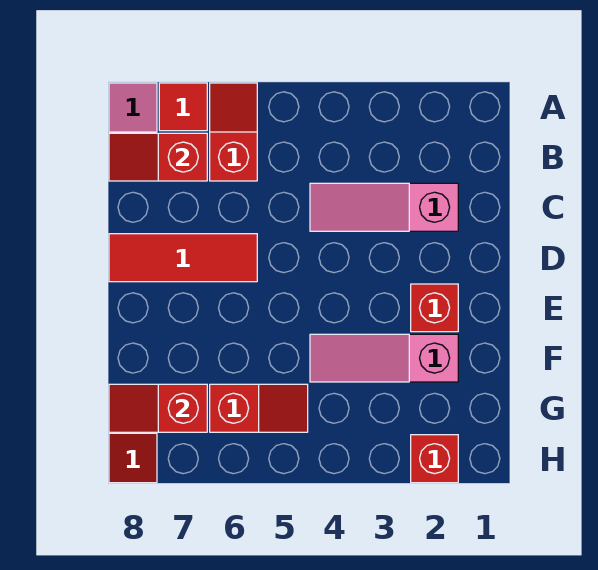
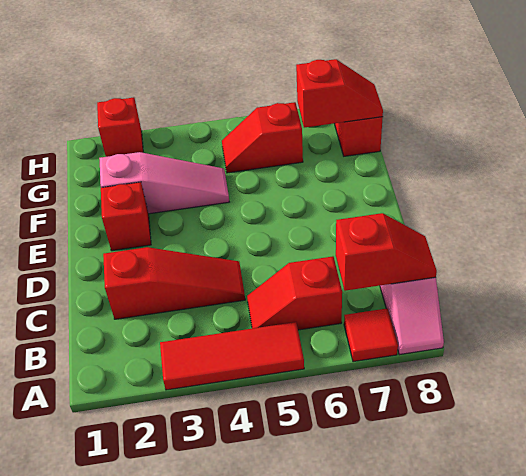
red 1x2 slope [210,83,257,181] -> red 1x2 slope turned to [247,256,342,330]
pink 1x3 slope [310,183,458,231] -> red 1x3 slope [103,247,245,319]
red 1x3 tile [109,234,257,282] -> red 1x3 tile moved to [160,322,304,390]

